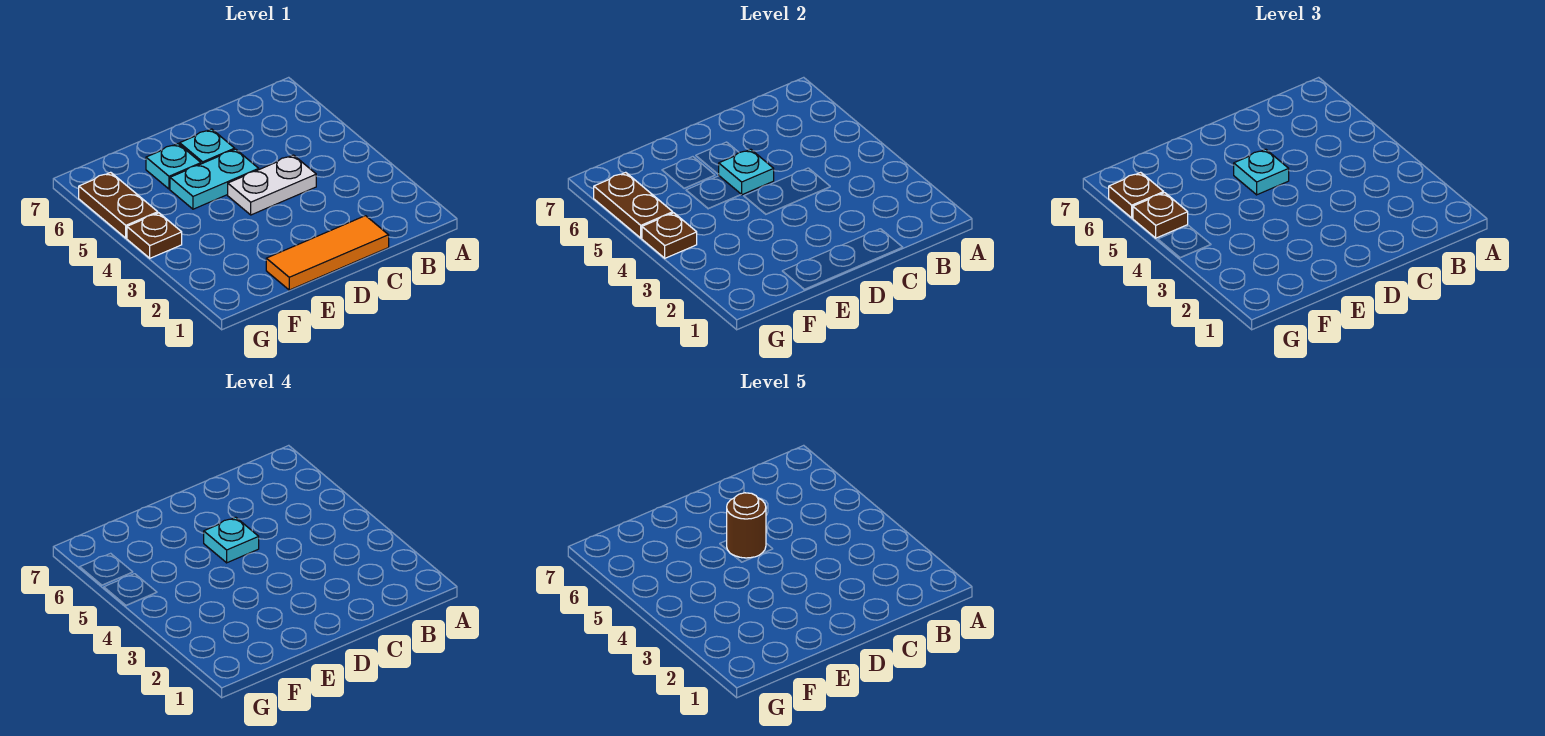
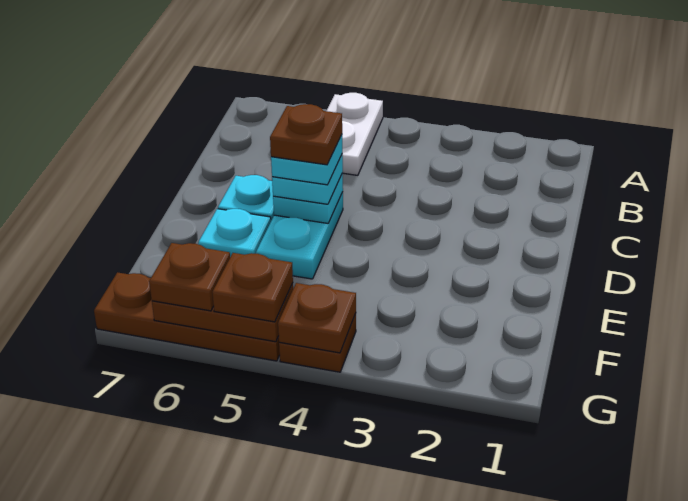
orange 1x3 tile [266,216,389,290] -> none
white 1x2 plate [228,155,316,215] -> white 1x2 plate moved to [327,93,383,175]
brown 1x1 round brick [727,493,766,558] -> brown 1x1 plate [270,104,342,165]
brown 1x2 plate [79,172,158,238] -> brown 1x3 plate [94,272,280,361]

